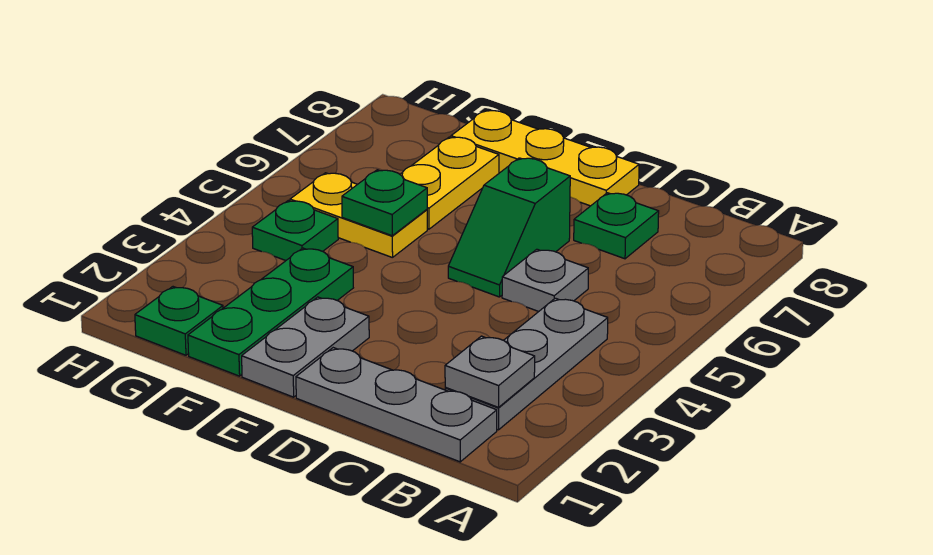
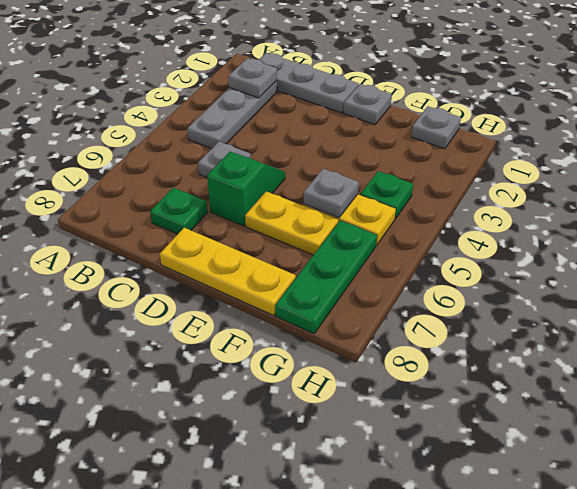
grey 1x2 plate [242,297,369,397] -> grey 1x1 plate [344,84,392,125]
green 1x3 plate [188,248,353,376] -> green 1x3 plate moved to [275,221,377,334]
green 1x1 plate [342,170,427,236] -> grey 1x1 plate [304,169,359,218]
yellow 1x2 plate [400,137,499,229] -> yellow 1x2 plate turned to [245,191,338,255]
green 1x1 plate [135,287,223,355] -> grey 1x1 plate [411,106,461,149]

